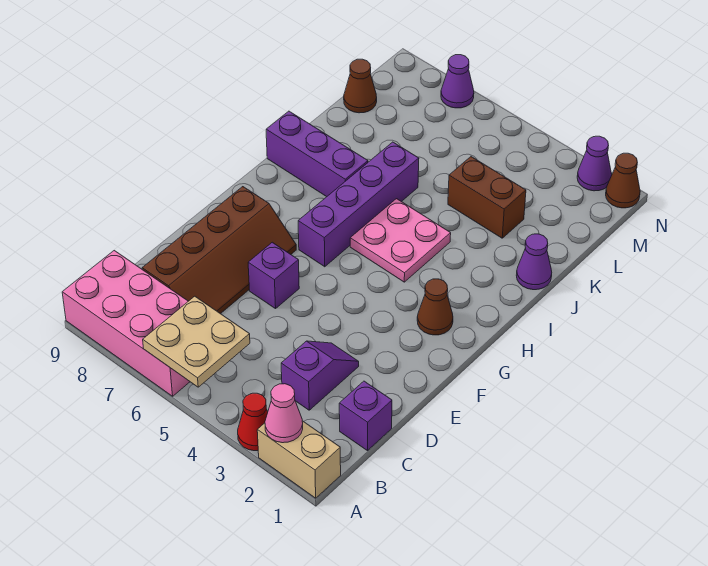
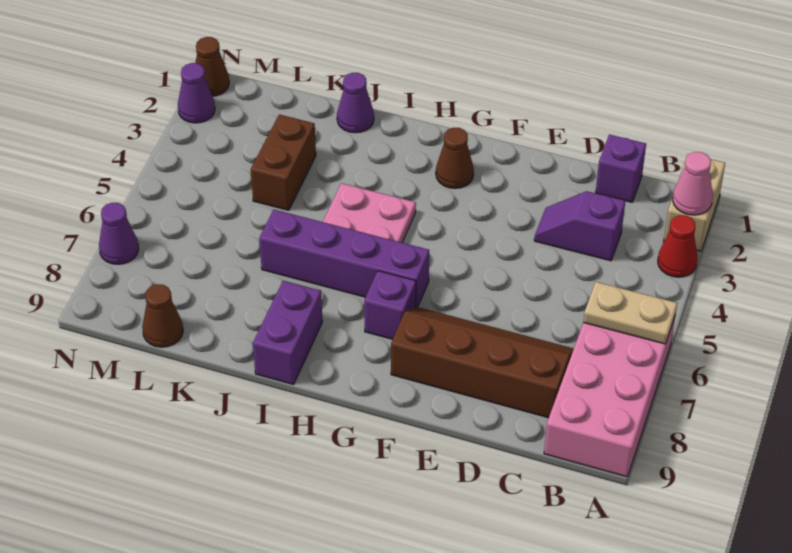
tan 2x2 plate [143,296,250,387] -> tan 1x2 plate [583,282,677,344]
purple 1x1 brick [248,242,299,309] -> purple 1x1 brick moved to [364,271,416,339]
purple 1x3 brick [266,111,368,197] -> purple 1x2 brick [253,281,322,385]

